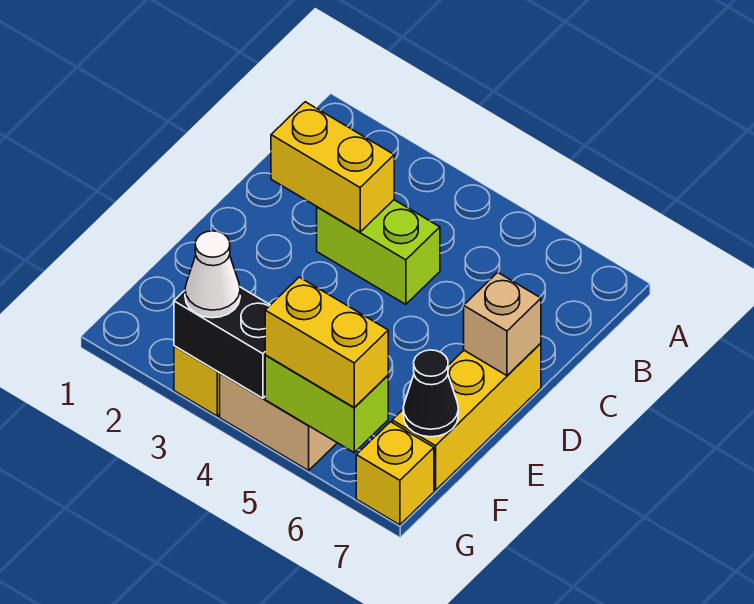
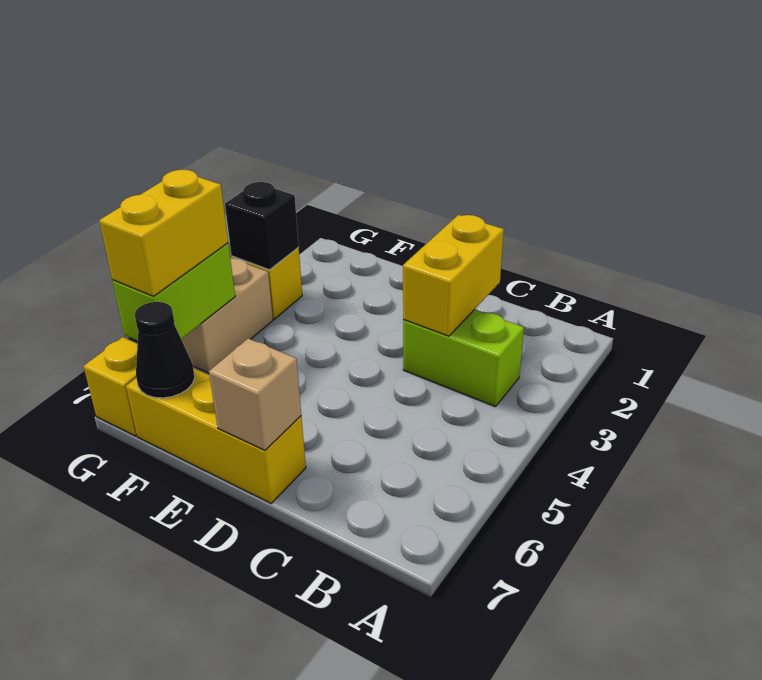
lime 1x2 brick [317,200,440,304] -> lime 1x2 brick turned to [403,310,524,407]
black 1x2 brick [174,287,270,398] -> black 1x1 brick [225,182,299,270]
white 1x1 cone [185,231,240,318] -> none

